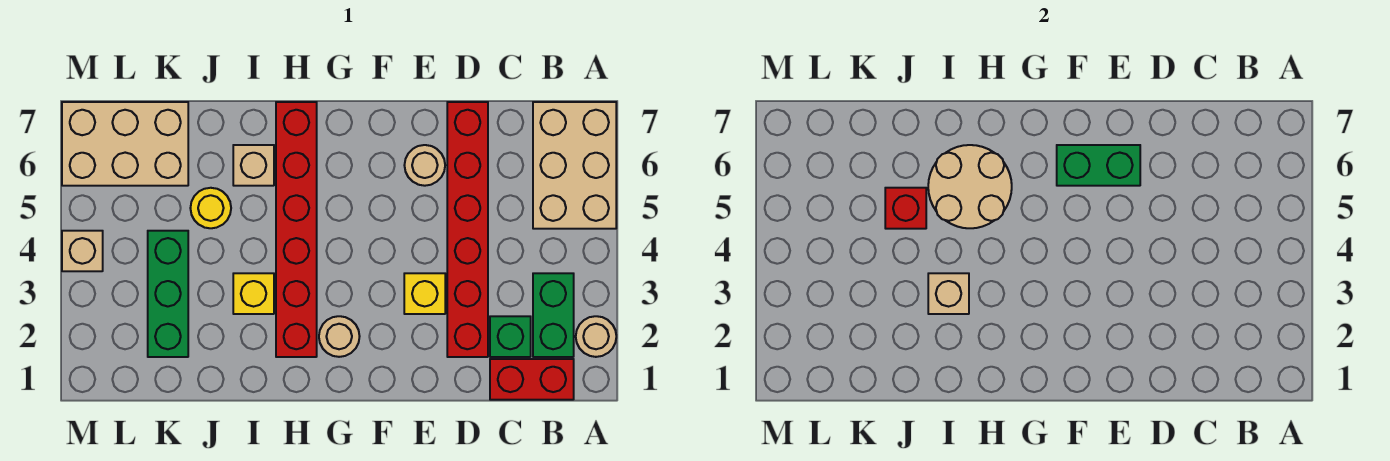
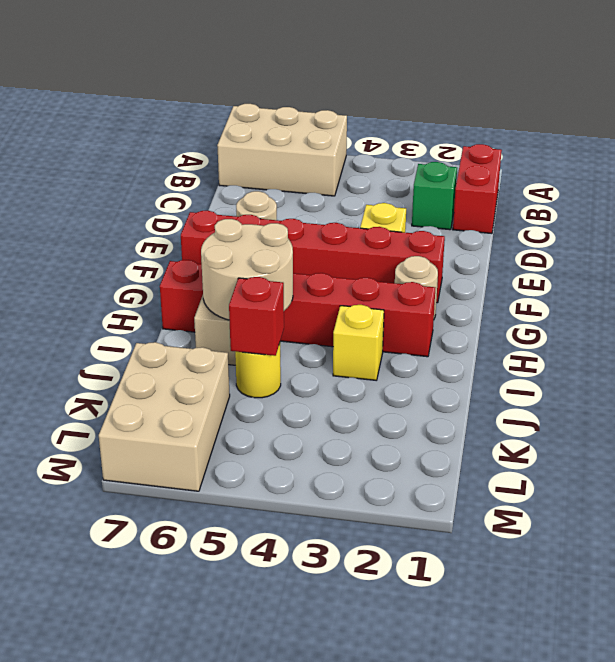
tan 1x1 round brick [576,316,616,357] -> none
green 1x2 brick [533,273,574,357] -> none
red 1x6 brick [447,102,488,357] -> red 1x6 brick moved to [181,211,445,303]
green 1x2 brick [1057,145,1140,186] -> none
tan 1x1 brick [928,273,969,314] -> none
green 1x3 brick [148,231,188,357] -> none
tan 1x1 brick [62,231,103,271] -> none

